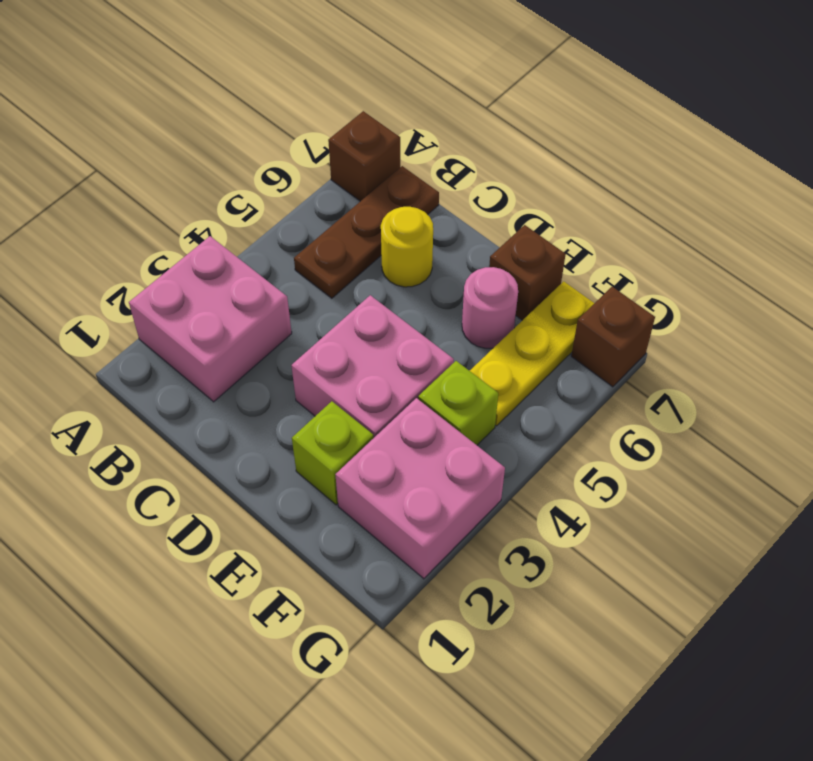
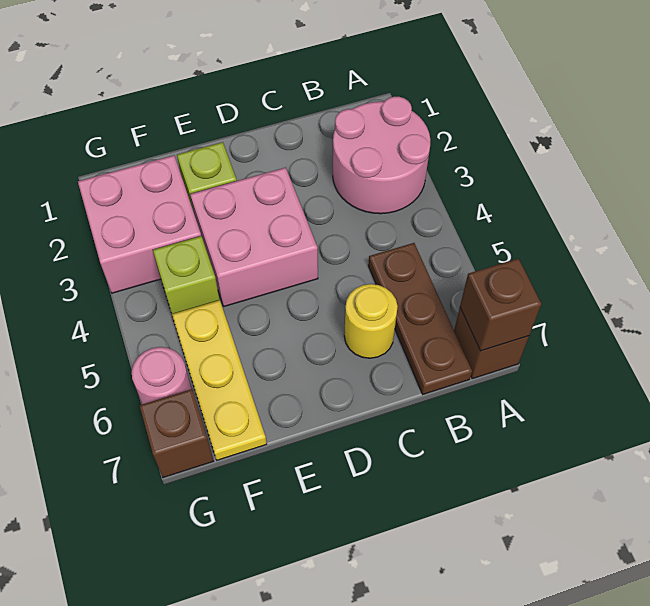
pink 2x2 brick [129,236,292,402] -> pink 2x2 round brick [333,97,430,214]
pink 1x1 round brick [462,267,518,348] -> pink 1x1 round brick moved to [132,347,192,404]
brown 1x1 brick [489,225,566,320] -> brown 1x1 brick moved to [460,258,542,351]

